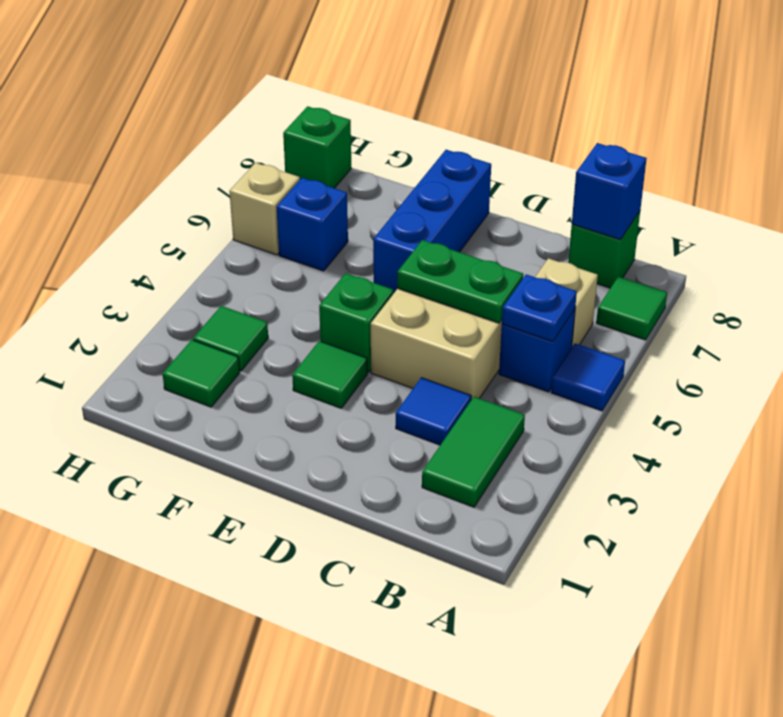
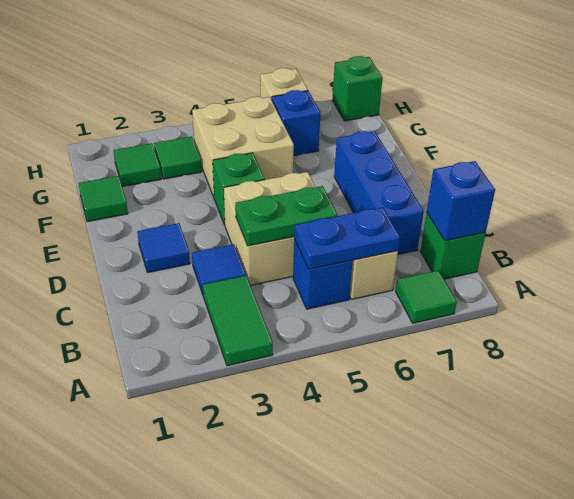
blue 1x1 tile [551,344,625,411] -> blue 1x1 tile moved to [137,223,190,273]
green 1x2 tile [422,397,525,507] -> green 1x2 tile turned to [203,276,273,366]
blue 1x1 plate [502,274,577,342] -> blue 1x2 plate [294,207,400,269]
green 1x2 plate [397,240,523,323] -> green 1x2 plate turned to [235,186,337,246]
green 1x1 tile [292,341,367,408] -> green 1x1 tile moved to [78,176,128,222]
blue 1x3 brick [373,150,491,293] -> blue 1x3 brick turned to [334,131,424,254]
none -> tan 2x2 brick [192,97,294,197]

